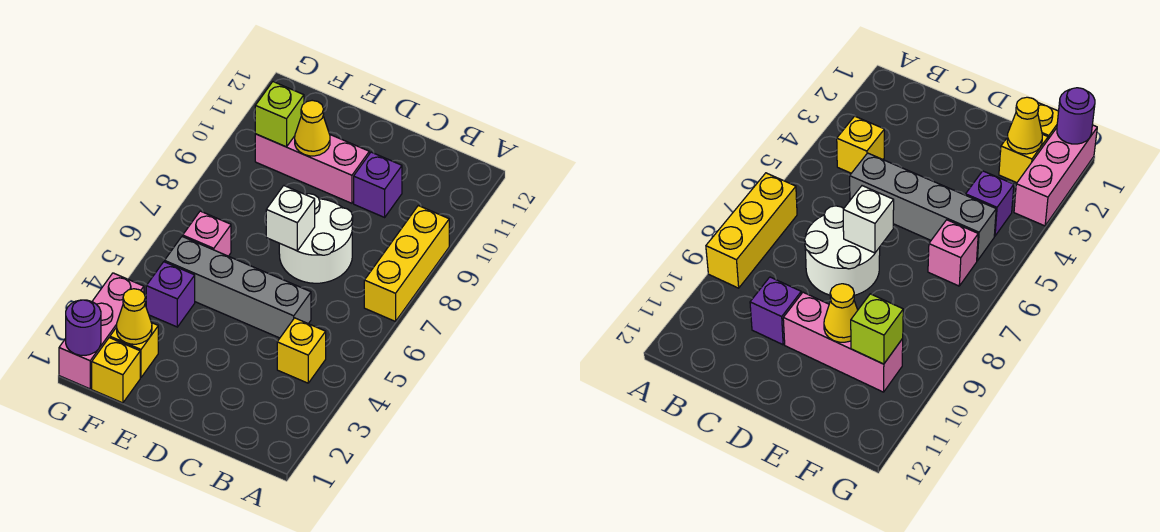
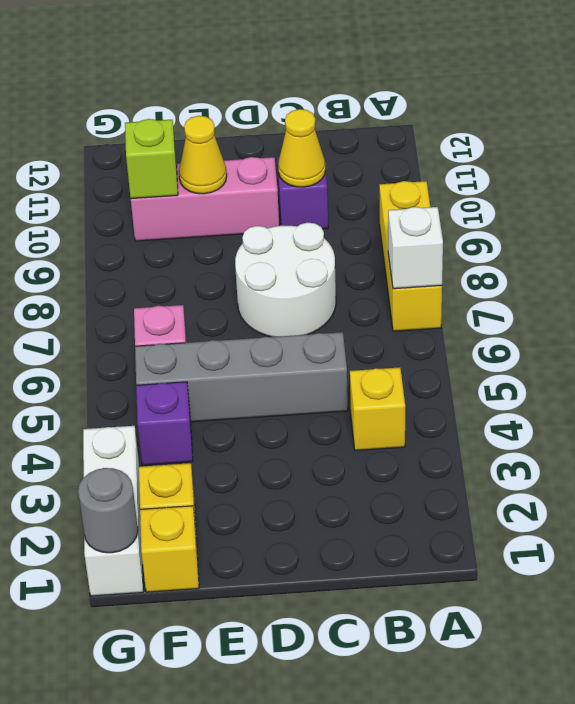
white 1x1 brick [266,186,315,251] -> white 1x1 brick moved to [388,207,443,289]
yellow 1x1 cone [117,289,152,344] -> yellow 1x1 cone moved to [278,109,325,187]
pink 1x3 brick [59,273,144,389] -> white 1x3 brick [83,426,143,596]
purple 1x1 round brick [66,300,101,355] -> grey 1x1 round brick [78,468,138,553]

